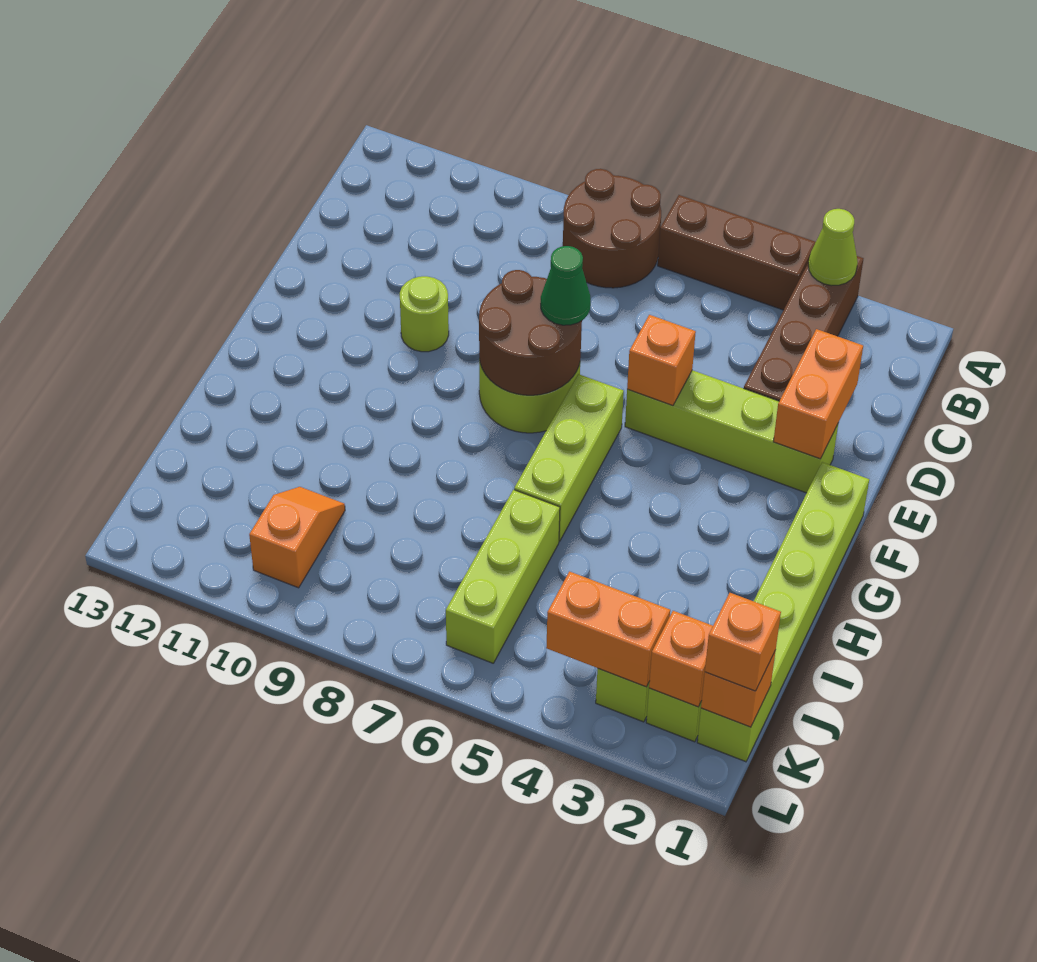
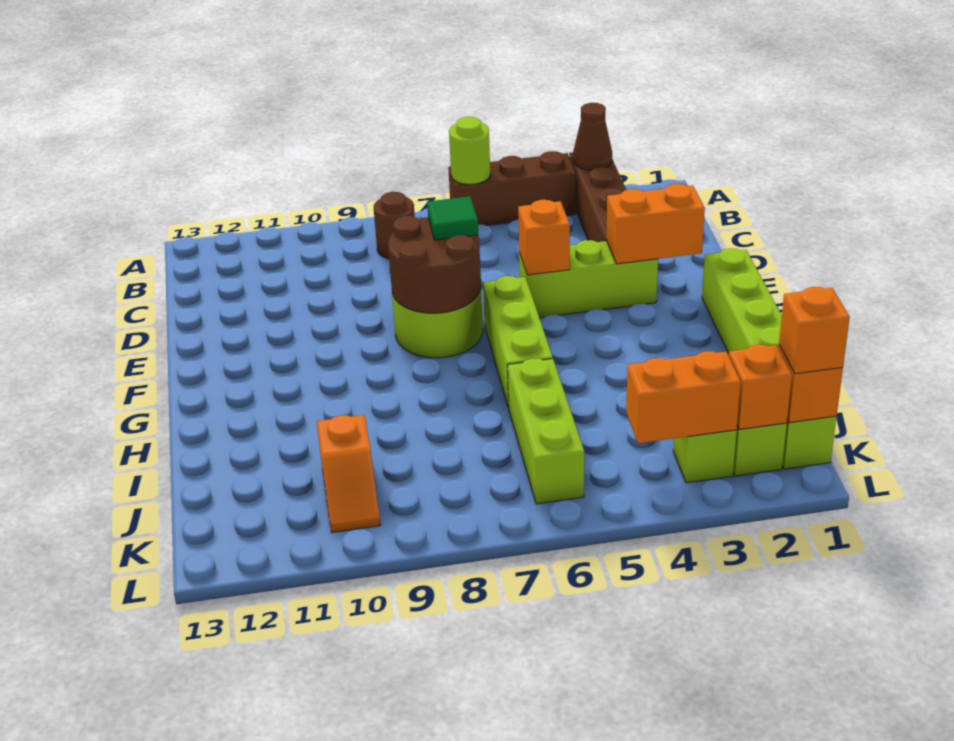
lime 1x1 cone [808,209,858,286] -> brown 1x1 cone [573,103,612,170]
brown 2x2 round brick [563,169,661,288] -> brown 1x1 round brick [374,192,415,259]
orange 1x2 brick [773,329,863,459] -> orange 1x2 brick turned to [606,184,705,264]
lime 1x4 brick [625,370,838,493] -> lime 1x3 brick [519,240,658,318]
green 1x1 cone [541,246,591,325] -> green 1x1 tile [427,196,478,240]
lime 1x1 round brick [400,276,449,352] -> lime 1x1 round brick moved to [449,117,490,184]
orange 1x2 slope [249,487,345,588] -> orange 1x2 slope turned to [317,415,380,532]

